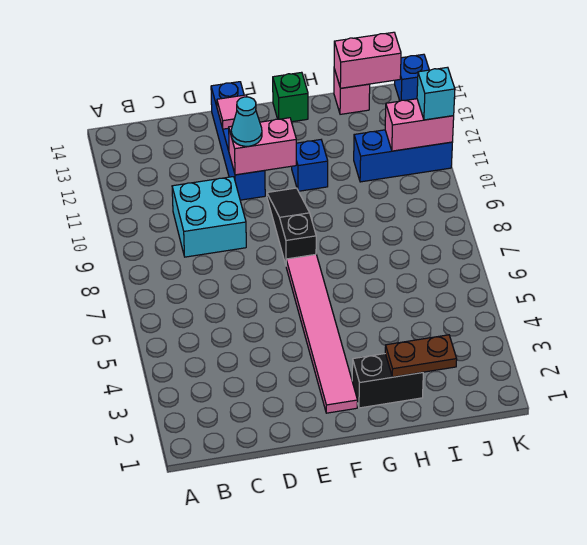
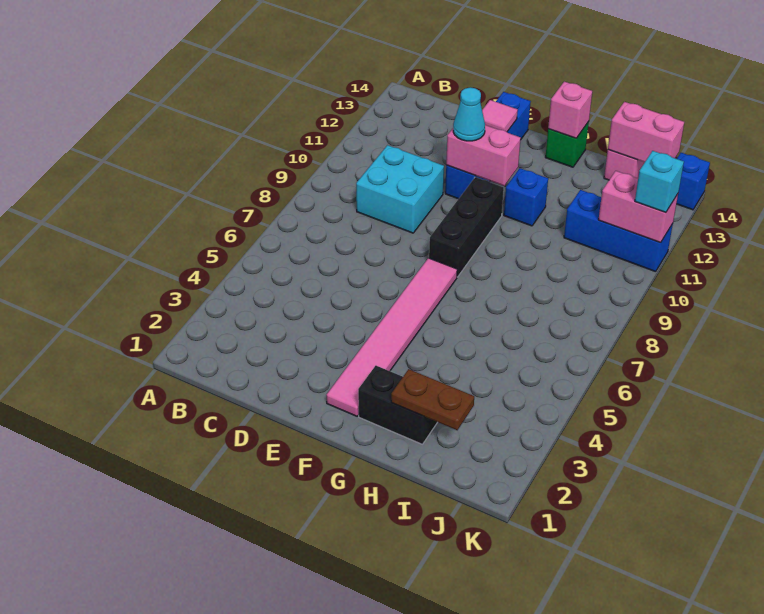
black 1x3 slope [267,188,316,265] -> black 1x3 brick [429,177,504,277]
none -> pink 1x1 brick [548,82,592,138]

